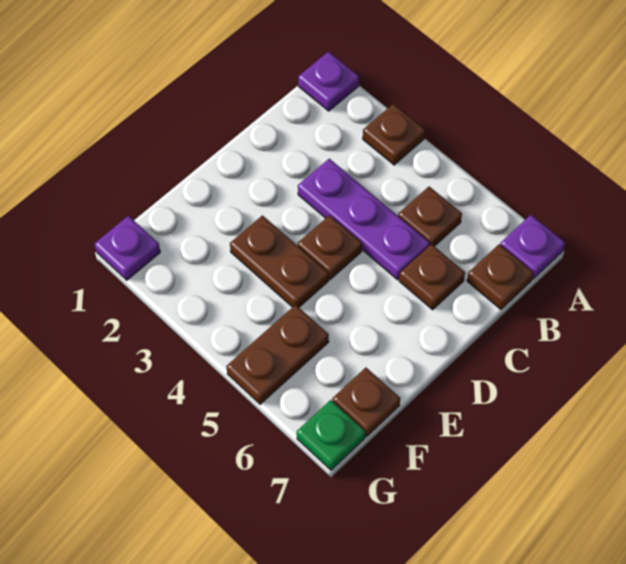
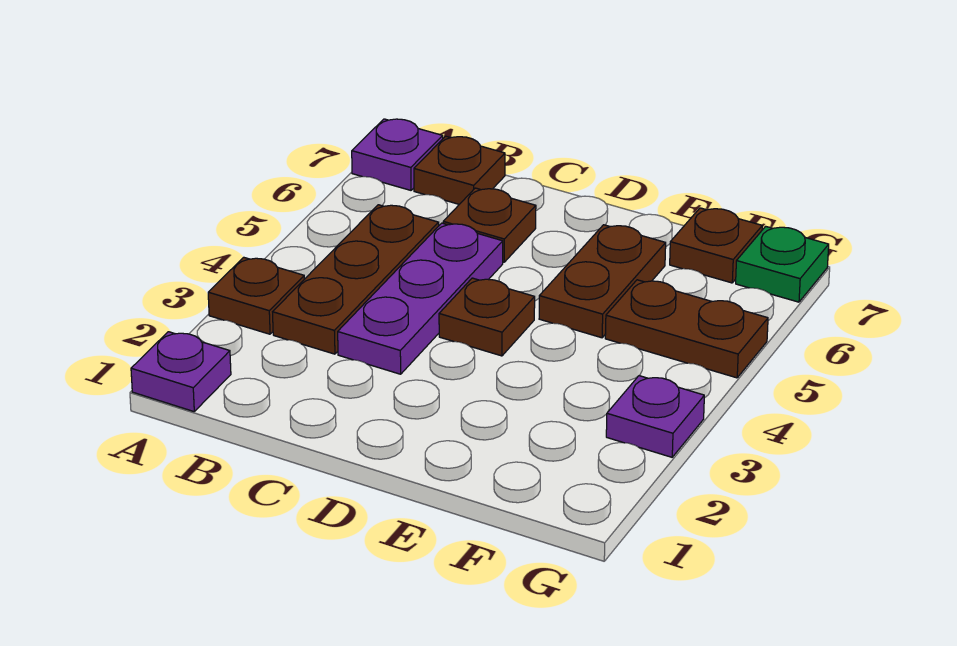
brown 1x1 plate [398,187,462,246] -> brown 1x3 plate [273,205,439,354]
brown 1x2 plate [230,216,328,307] -> brown 1x2 plate moved to [539,225,666,338]
purple 1x1 plate [94,216,160,280] -> purple 1x1 plate moved to [606,376,704,457]

